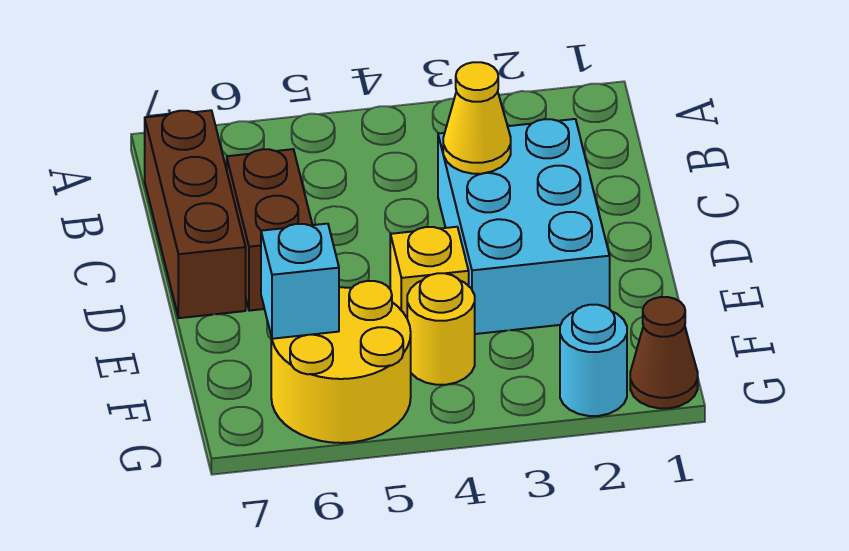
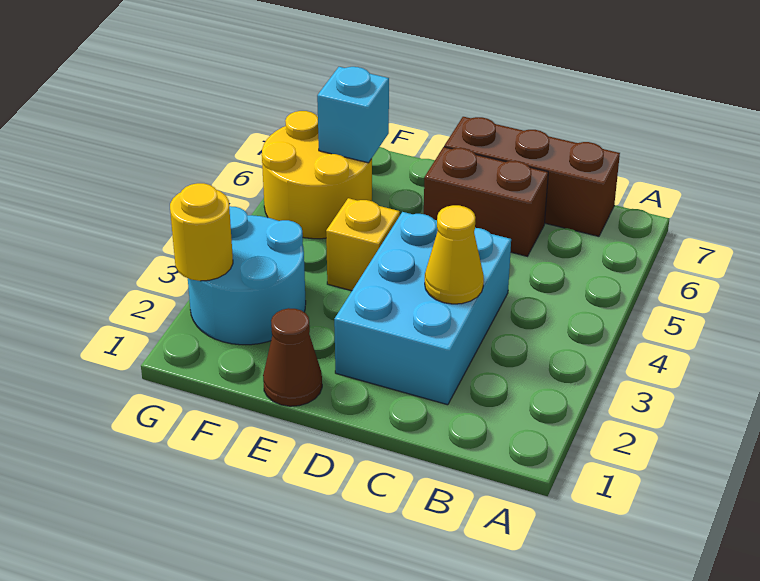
cyan 2x3 brick [438,119,610,334] -> cyan 2x3 brick turned to [334,212,511,405]
yellow 1x1 round brick [407,273,475,385] -> yellow 1x1 round brick moved to [170,183,233,281]
brown 1x1 cone [630,297,698,408] -> brown 1x1 cone moved to [263,308,322,406]
cyan 1x1 round brick [560,305,627,416] -> cyan 2x2 round brick [188,206,306,345]

